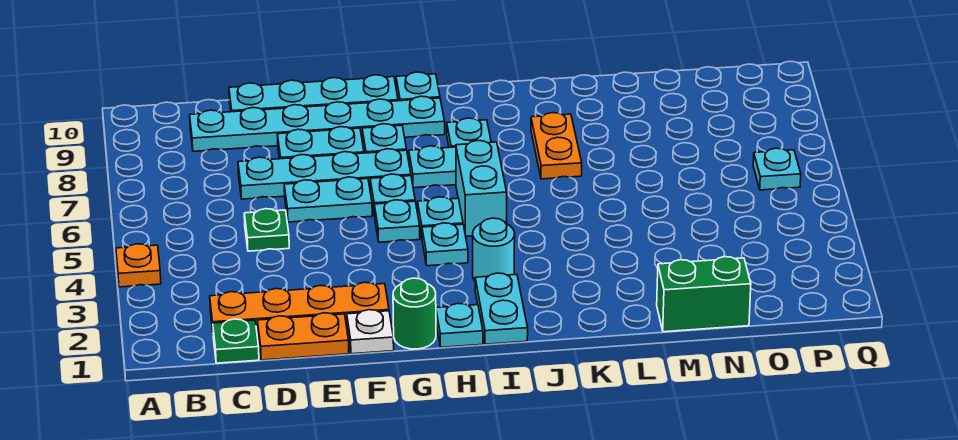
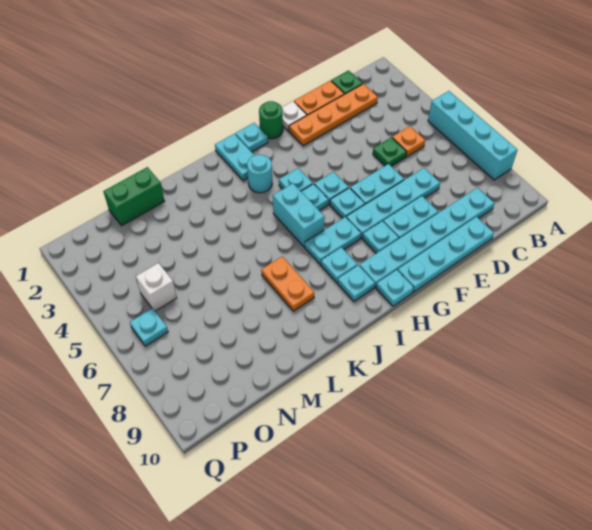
orange 1x1 plate [116,244,161,287] -> orange 1x1 plate moved to [392,126,425,157]
none -> cyan 1x4 brick [428,91,517,180]
none -> cyan 1x1 plate [338,265,375,301]
none -> white 1x1 brick [136,263,177,311]

